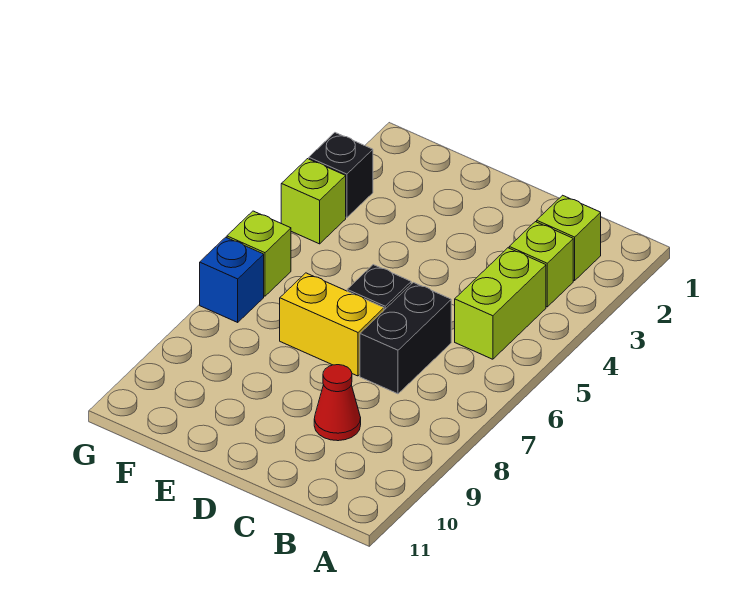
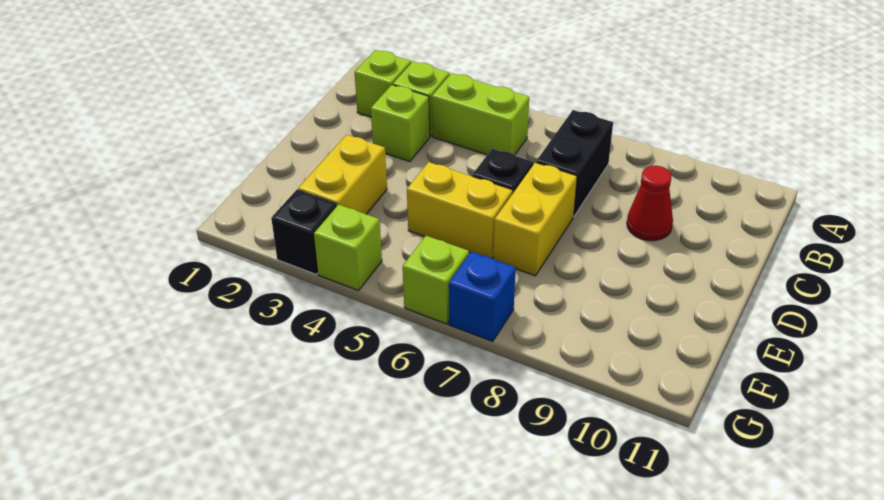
none -> lime 1x1 brick [371,85,430,162]
black 1x2 brick [360,282,451,394] -> black 1x2 brick turned to [536,110,613,216]
none -> yellow 1x2 brick [298,135,387,214]
none -> yellow 1x2 brick [407,162,513,259]

